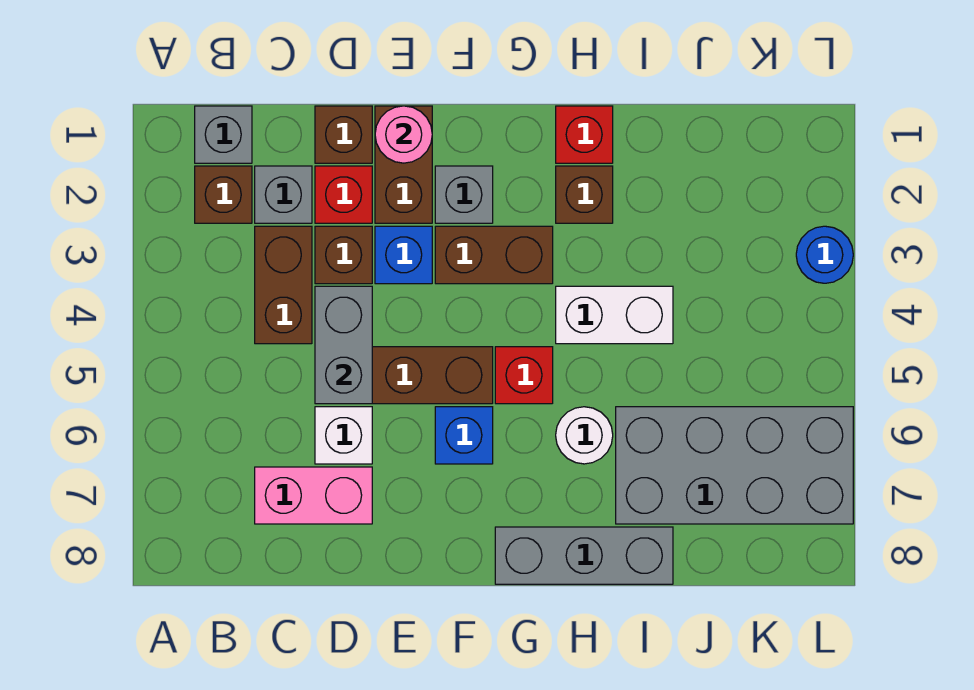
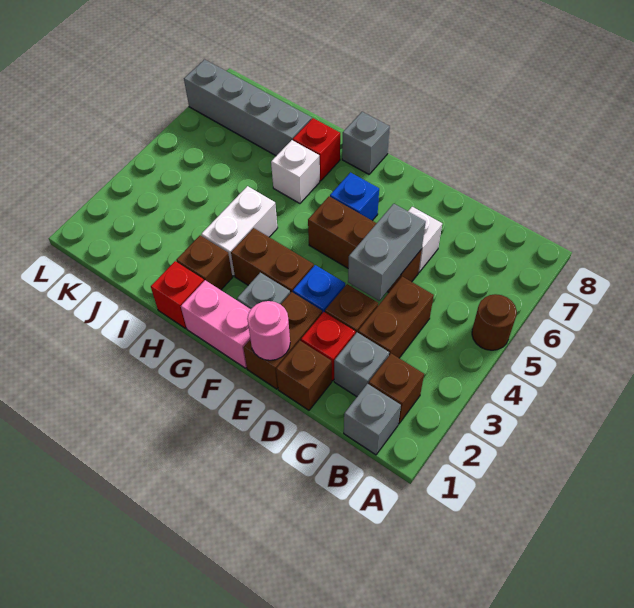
none -> brown 1x1 round brick [472,294,517,350]
pink 1x2 brick [255,467,372,524] -> pink 1x2 brick moved to [181,280,251,368]
red 1x1 brick [495,347,553,404] -> red 1x1 brick moved to [293,118,340,181]
grey 1x3 brick [495,527,673,584] -> grey 1x1 brick [342,112,390,174]
white 1x2 brick [556,286,673,344] -> white 1x2 brick turned to [201,186,278,276]
white 1x1 round brick [556,407,613,464] -> white 1x1 brick [271,140,320,203]
grey 2x4 brick [616,407,853,524] -> grey 1x4 brick [184,60,312,156]
blue 1x1 round brick [796,226,853,283] -> none

